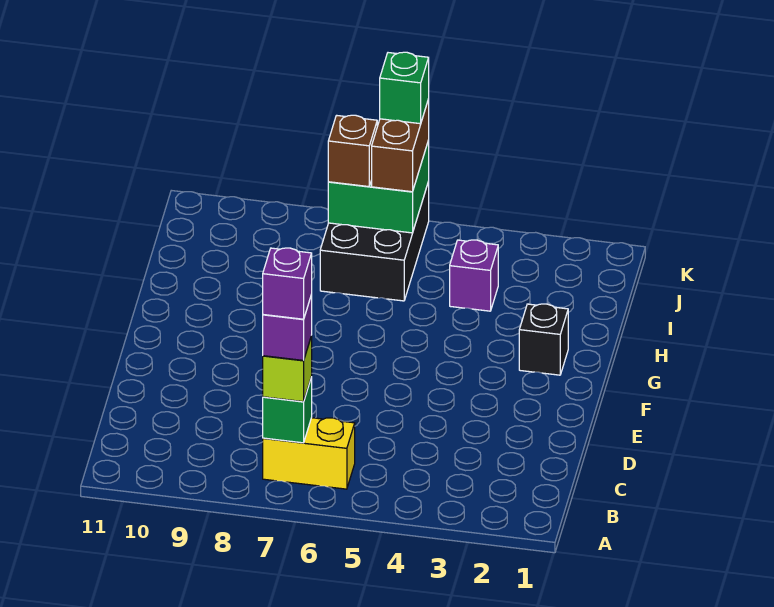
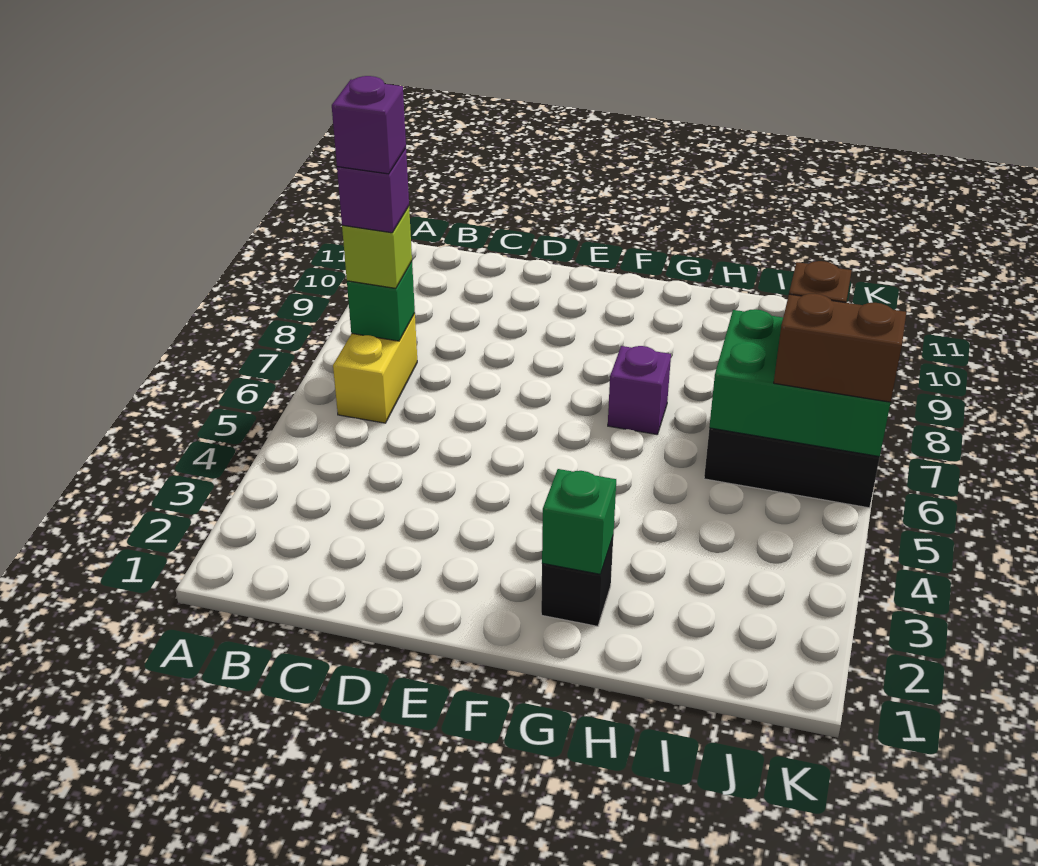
purple 1x1 brick [450,240,498,311] -> purple 1x1 brick moved to [608,346,671,434]
green 2x2 brick [328,140,429,233] -> green 2x3 brick [709,309,891,457]
green 1x1 brick [380,52,429,124] -> green 1x1 brick moved to [542,469,616,574]

